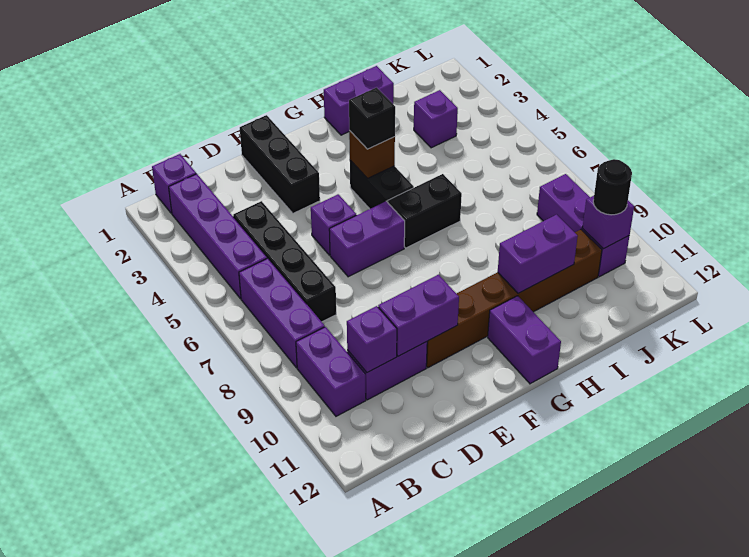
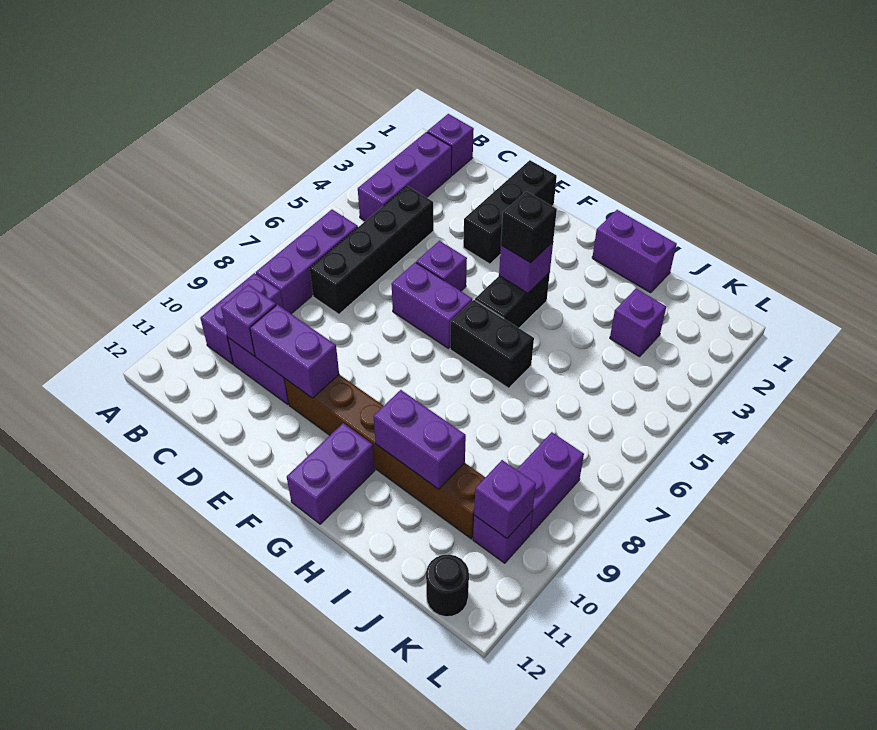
purple 1x4 brick [169,174,267,299] -> purple 1x3 brick [358,132,452,221]
brown 1x1 brick [349,131,395,178] -> purple 1x1 brick [499,242,553,293]
black 1x1 round brick [593,159,632,215] -> black 1x1 round brick moved to [426,554,469,617]

